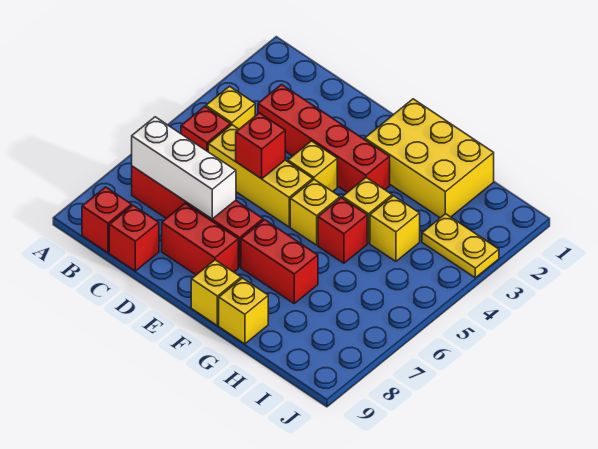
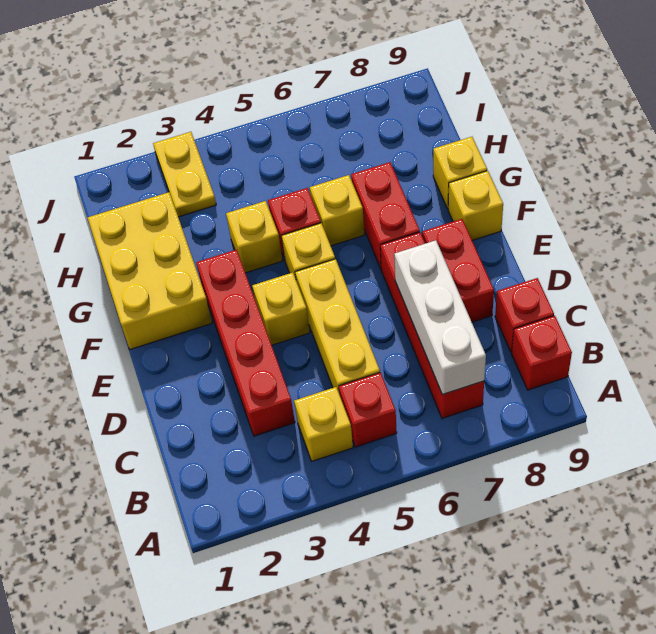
red 1x1 brick [236,113,285,179] -> none
yellow 1x1 brick [370,196,420,261] -> yellow 1x1 brick moved to [310,175,364,246]

